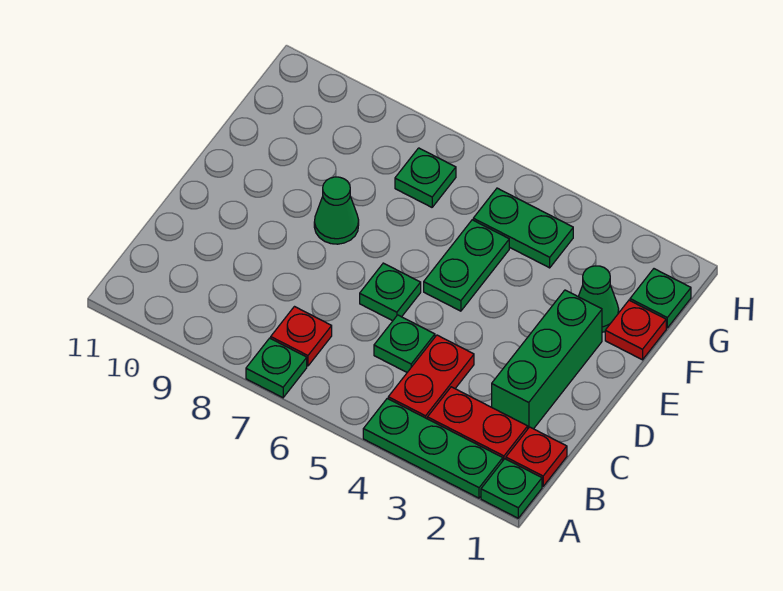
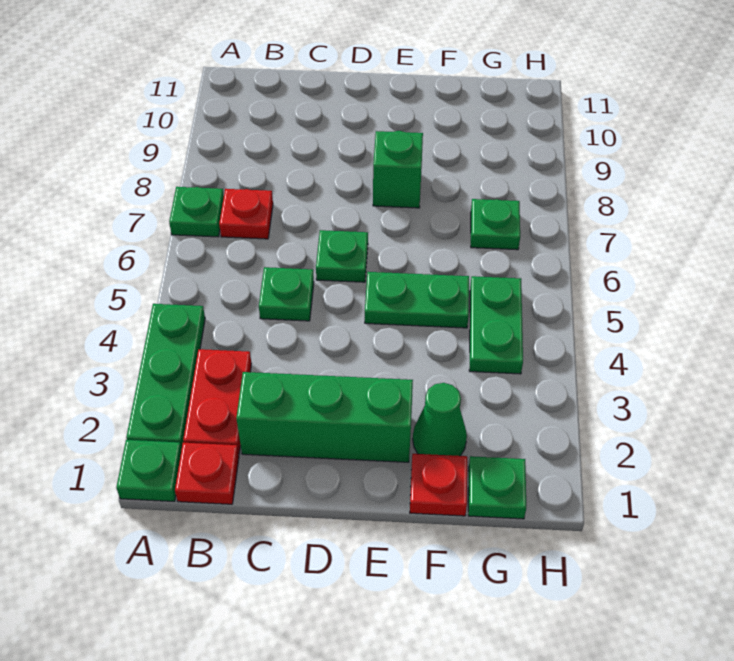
red 1x2 plate [388,335,474,419] -> none
green 1x1 cone [314,177,359,244] -> green 1x1 brick [373,131,423,208]

